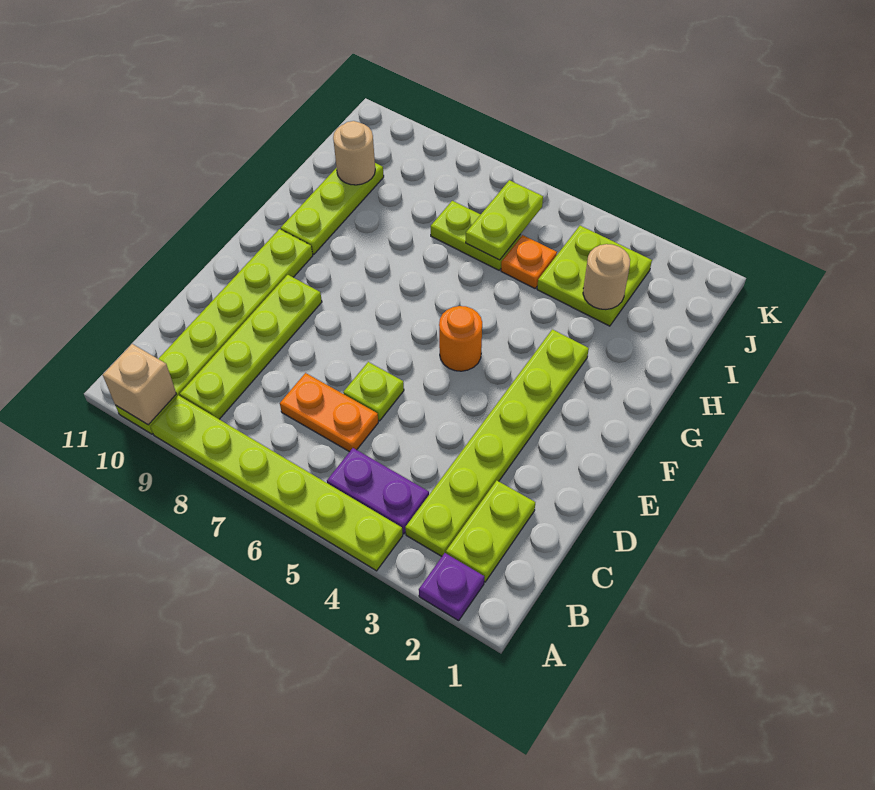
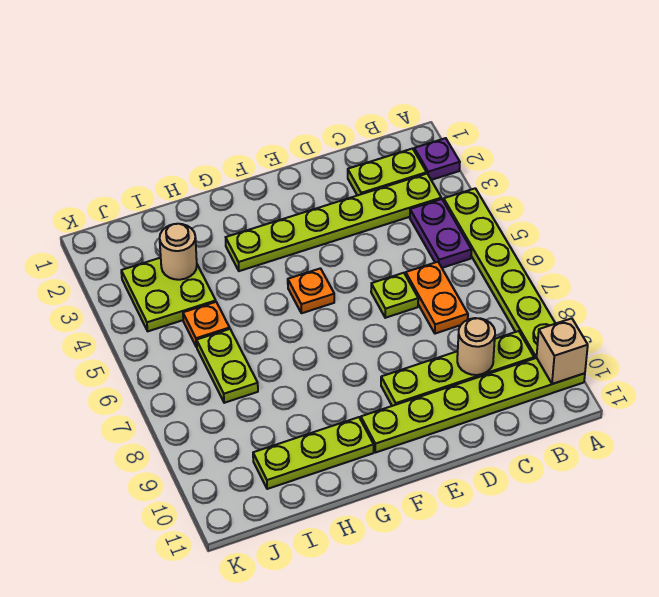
orange 1x1 round brick [439,306,482,371] -> orange 1x1 plate [288,268,334,313]
lime 1x2 plate [466,180,543,260] -> none
tan 1x1 round brick [333,121,375,185] -> tan 1x1 round brick moved to [457,318,495,375]

